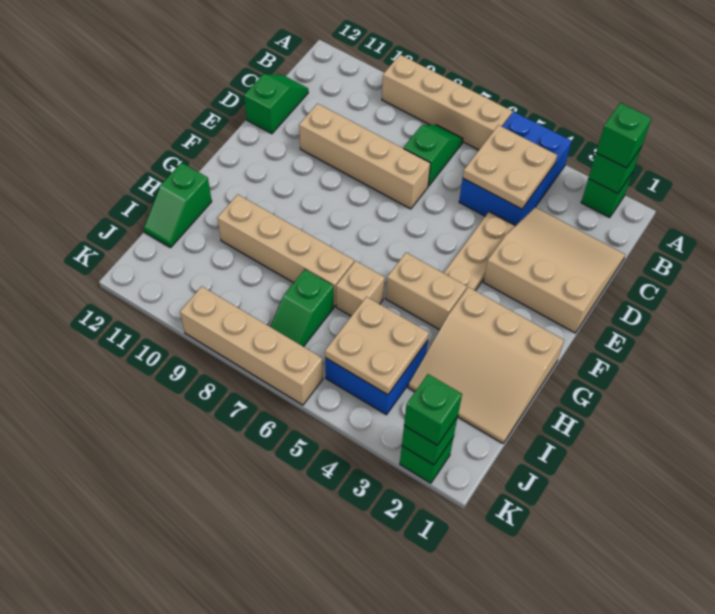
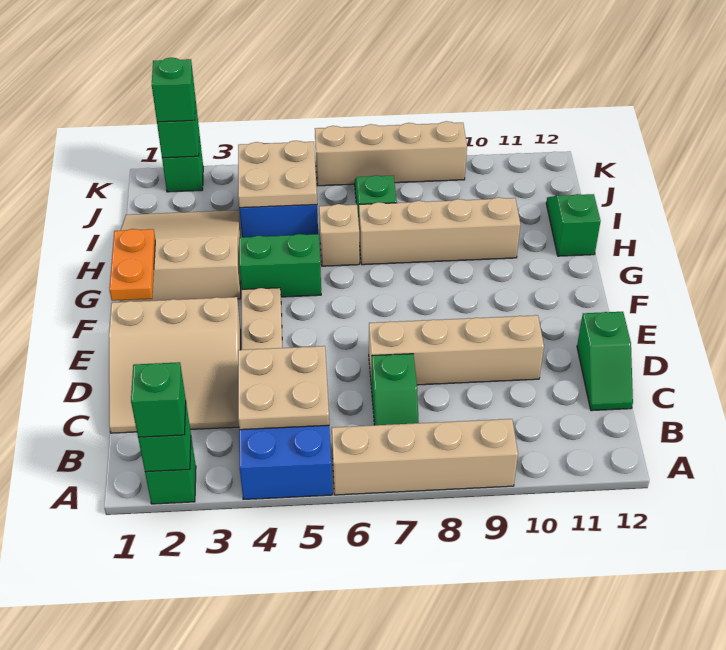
none -> orange 1x2 plate [109,229,155,301]
tan 1x2 brick [386,253,467,330] -> green 1x2 brick [239,234,321,297]

